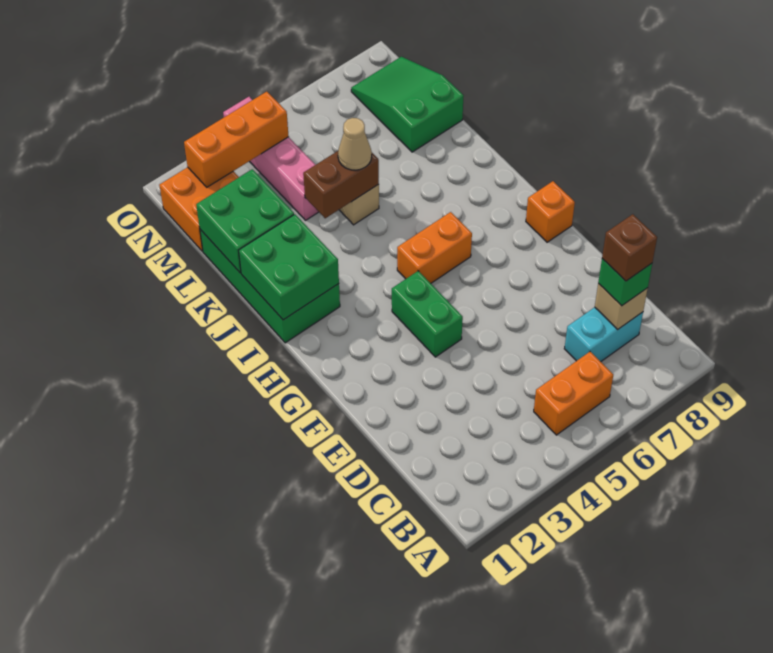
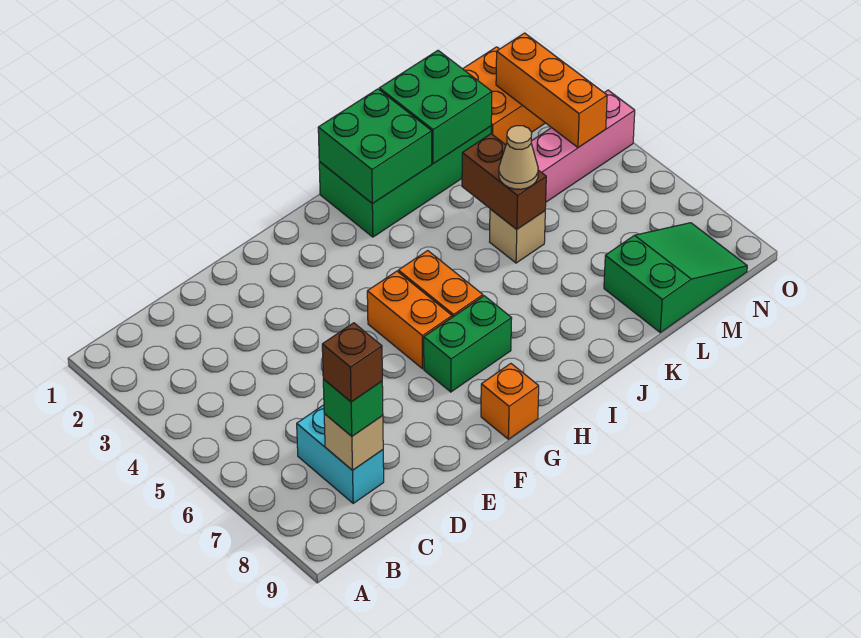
orange 1x2 brick [534,352,613,435] -> orange 1x2 brick moved to [367,271,452,369]
green 1x2 brick [392,271,463,357] -> green 1x2 brick moved to [424,296,512,392]

